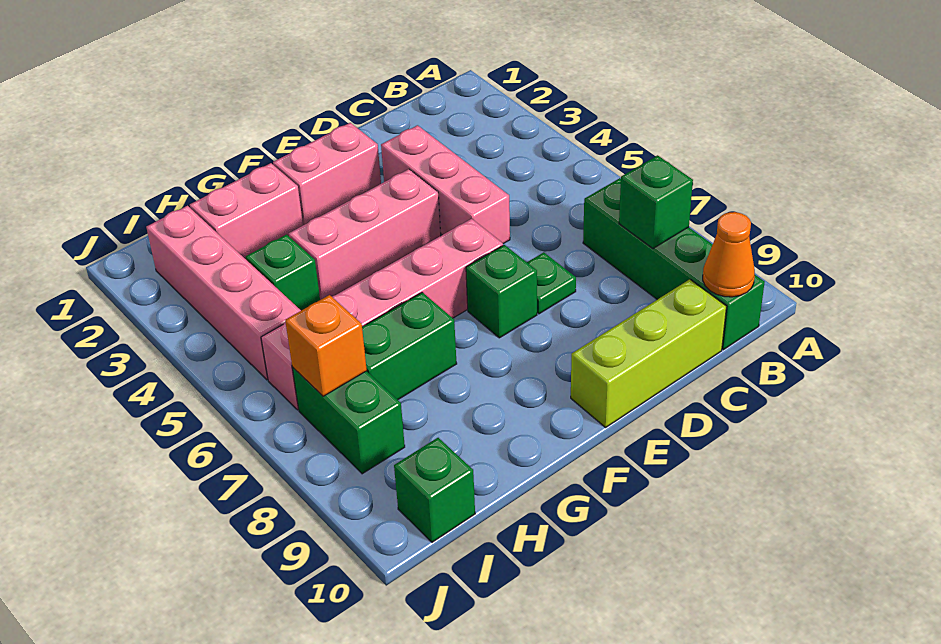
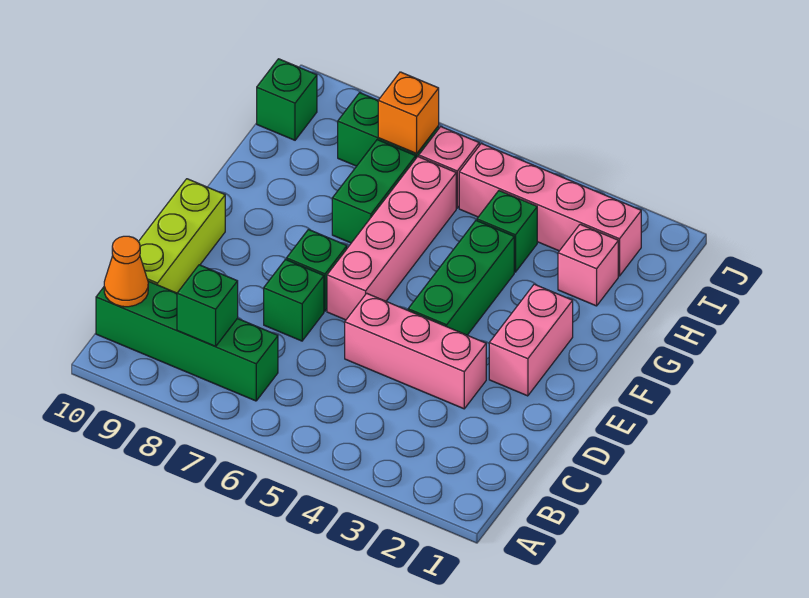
green 1x1 plate [527,252,576,314] -> green 1x1 brick [264,260,324,341]
pink 1x3 brick [289,169,441,300] -> green 1x3 brick [408,221,514,335]
pink 1x2 brick [190,163,303,259] -> pink 1x1 brick [558,224,618,306]

